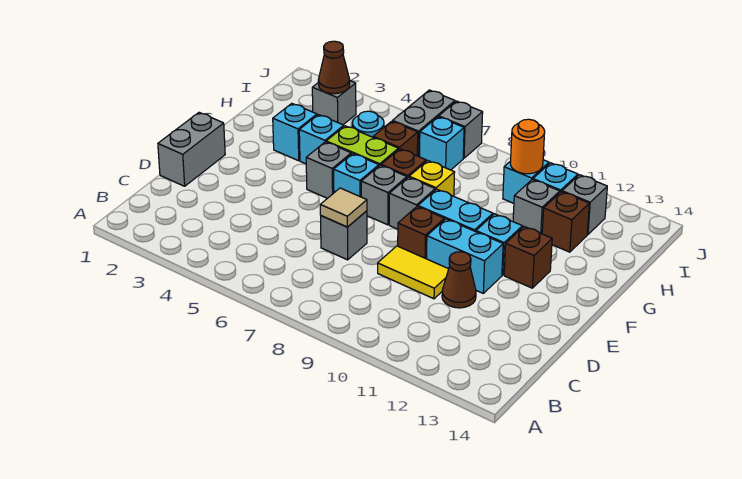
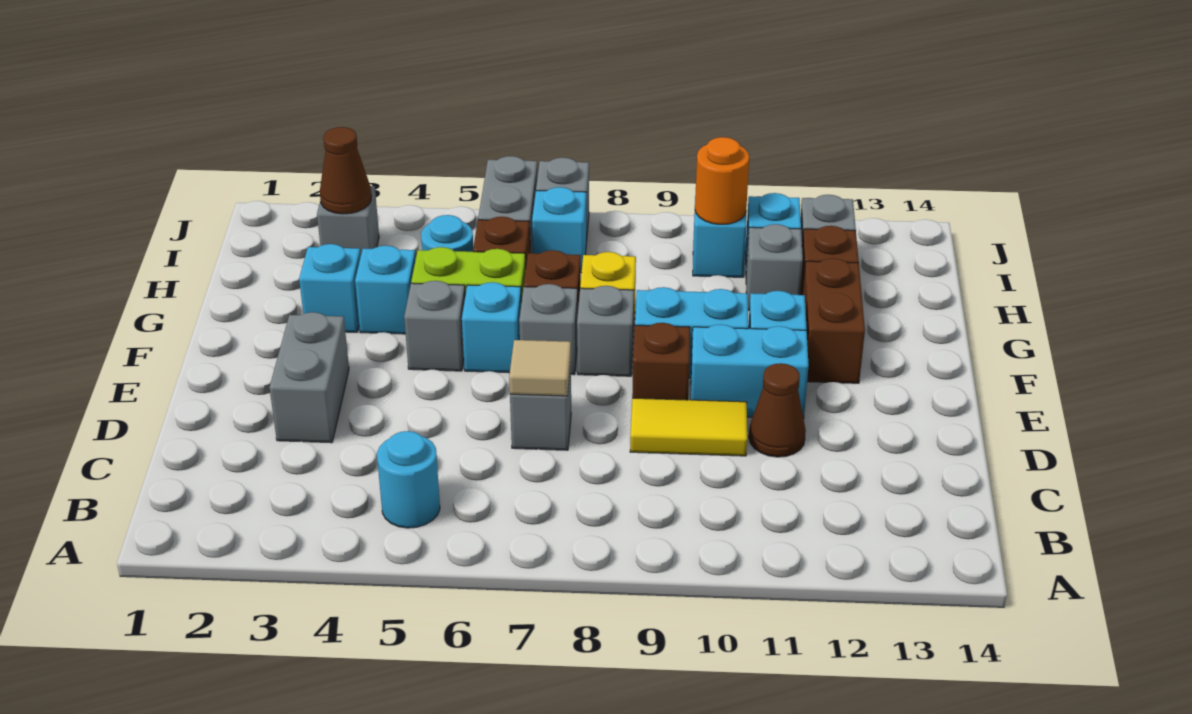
none -> cyan 1x1 round brick [377,431,440,528]
grey 1x2 brick [158,112,225,186] -> grey 1x2 brick moved to [269,312,349,443]
brown 1x1 brick [504,227,552,288] -> brown 1x2 brick [803,258,865,383]

